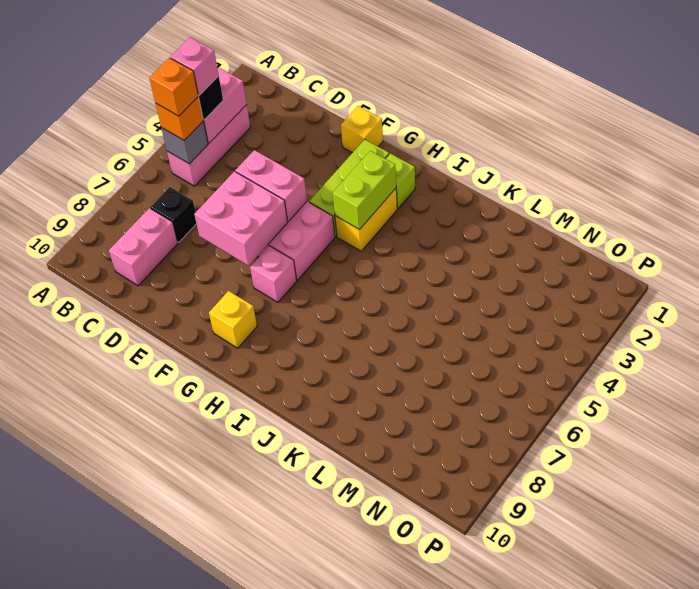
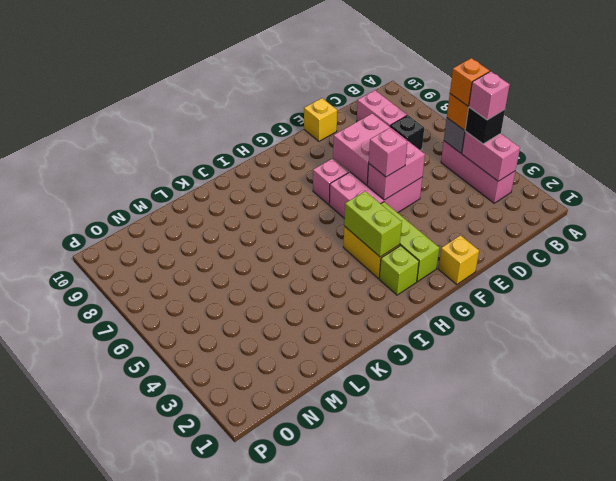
none -> pink 1x1 brick [369,128,407,177]
yellow 1x1 brick [209,291,257,348] -> yellow 1x1 brick moved to [304,98,337,141]

